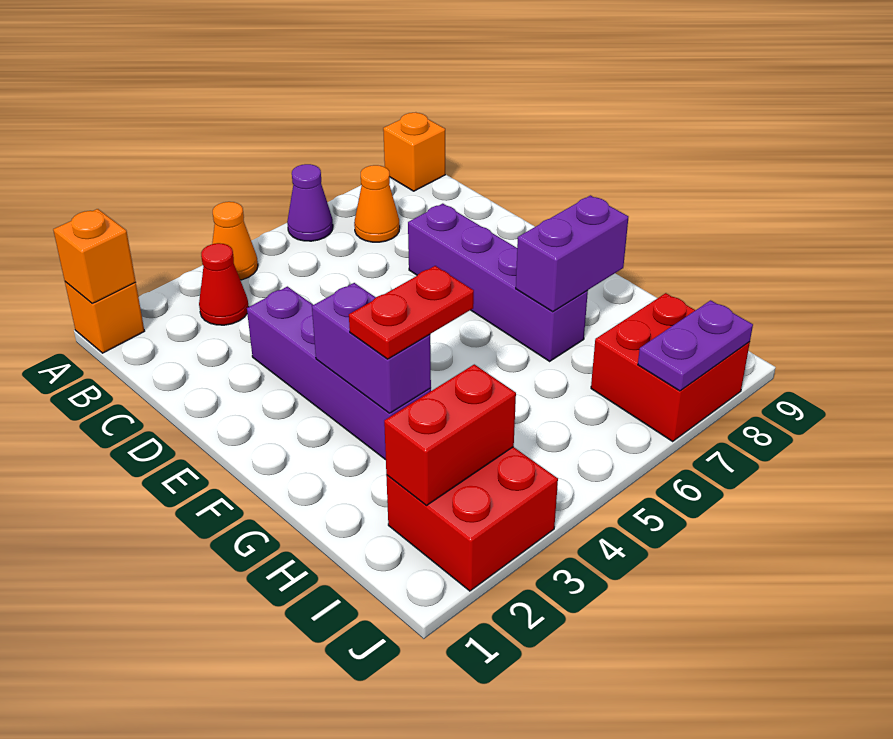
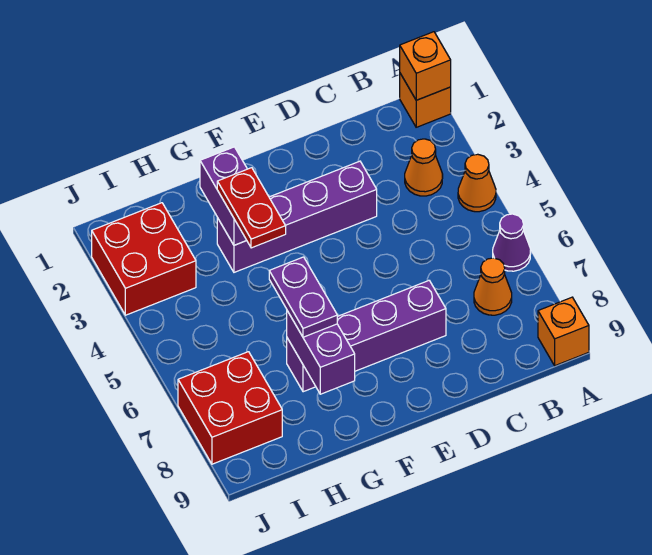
red 1x1 cone [199,243,249,325] -> orange 1x1 cone [405,139,443,196]
purple 1x2 brick [312,283,431,413] -> purple 1x2 brick turned to [200,147,247,245]
red 1x2 brick [384,364,516,505] -> none
purple 1x2 plate [638,300,753,391] -> purple 1x2 plate moved to [269,257,337,337]

